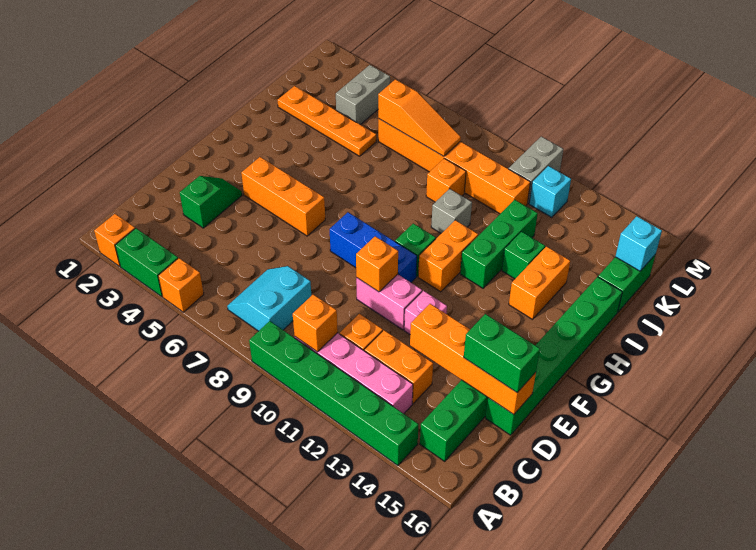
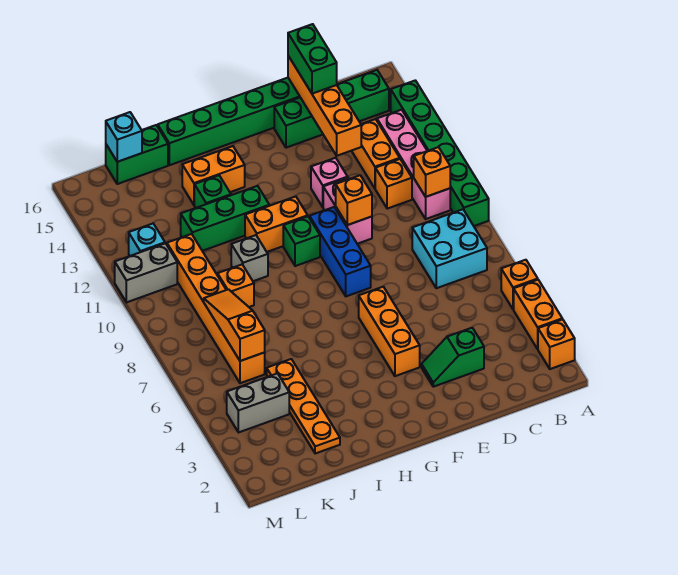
green 1x2 brick [115,228,178,297] -> orange 1x2 brick [514,280,562,349]
cyan 2x2 slope [227,266,311,331] -> cyan 2x2 brick [412,209,487,288]

